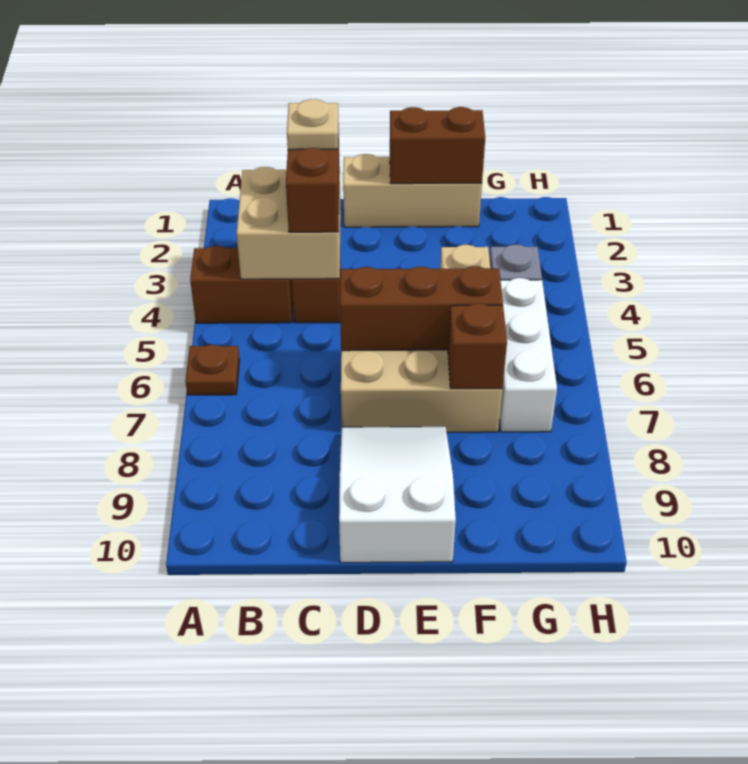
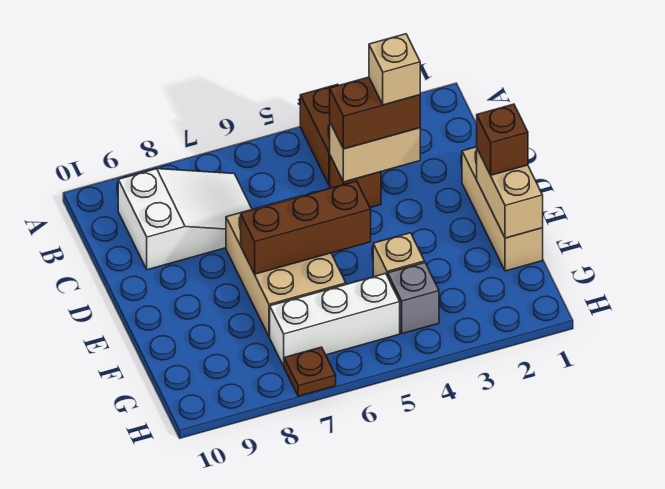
brown 1x1 plate [185,345,240,395] -> brown 1x1 plate moved to [284,347,336,396]
tan 2x2 brick [236,167,341,279] -> tan 1x2 brick [330,123,420,182]
tan 1x1 plate [287,99,338,150] -> tan 1x1 brick [369,34,420,105]
brown 1x3 brick [340,266,503,351] -> brown 1x3 brick turned to [241,181,371,274]
white 2x3 slope [339,427,456,563] -> white 2x3 slope moved to [118,169,252,270]
brown 1x2 brick [390,107,485,184] -> tan 1x2 brick [477,149,543,238]
brown 1x1 brick [448,304,507,389] -> brown 1x1 brick moved to [477,104,528,175]

